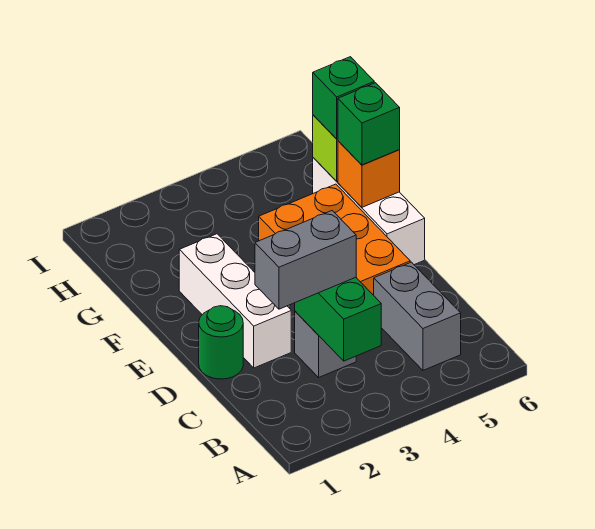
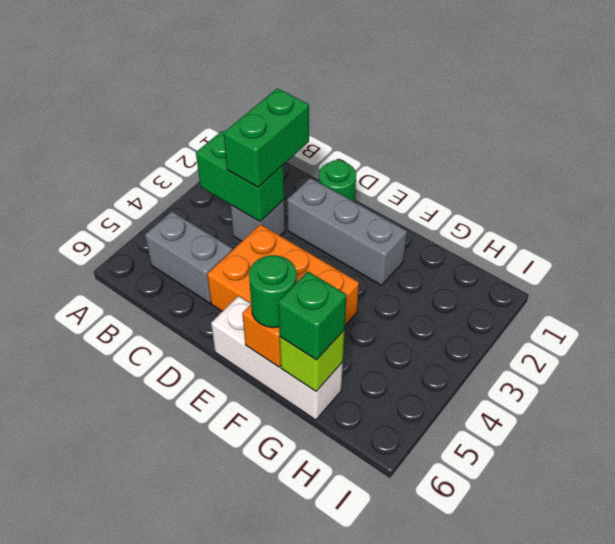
grey 1x2 brick [255,211,356,309] -> green 1x2 brick [224,88,309,187]
white 1x3 brick [179,234,291,368] -> grey 1x3 brick [287,178,407,285]
green 1x1 brick [338,83,400,165] -> green 1x1 round brick [249,255,297,328]

